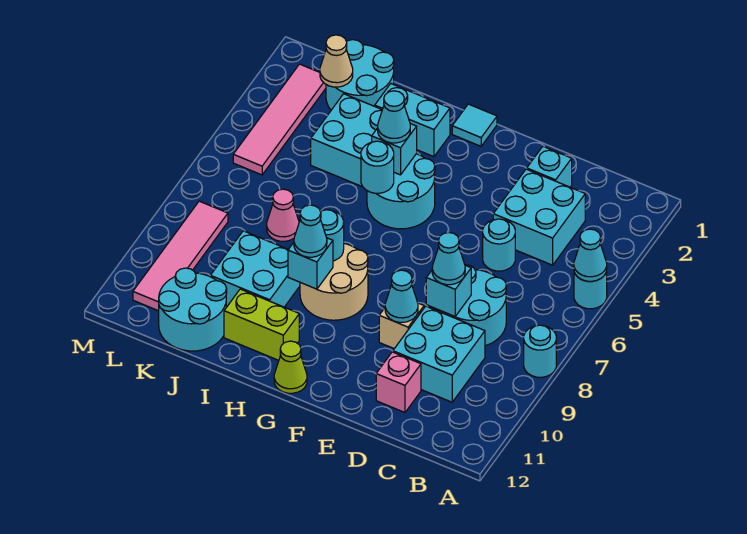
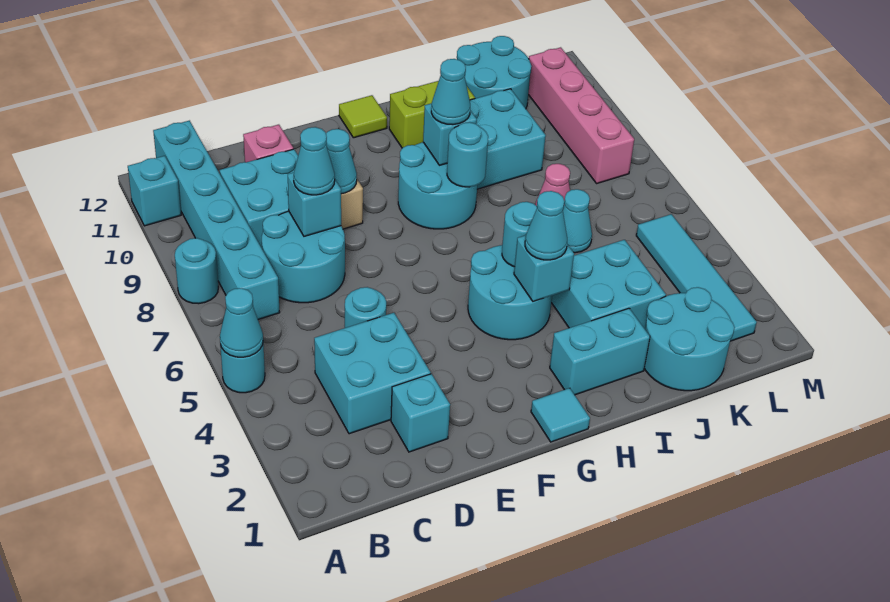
none -> cyan 1x1 brick [128,156,181,226]
none -> cyan 1x6 brick [153,121,280,319]
tan 2x2 round brick [300,243,368,320] -> cyan 2x2 round brick [398,142,477,229]
lime 1x1 cone [274,341,307,393] -> lime 1x1 tile [339,95,387,138]
none -> cyan 1x1 cone [563,189,592,253]
tan 1x1 cone [320,35,353,87] -> none
pink 1x4 tile [233,64,326,175] -> cyan 1x4 tile [636,214,757,341]
pink 1x4 tile [133,201,228,311] -> pink 1x4 brick [528,47,634,183]

